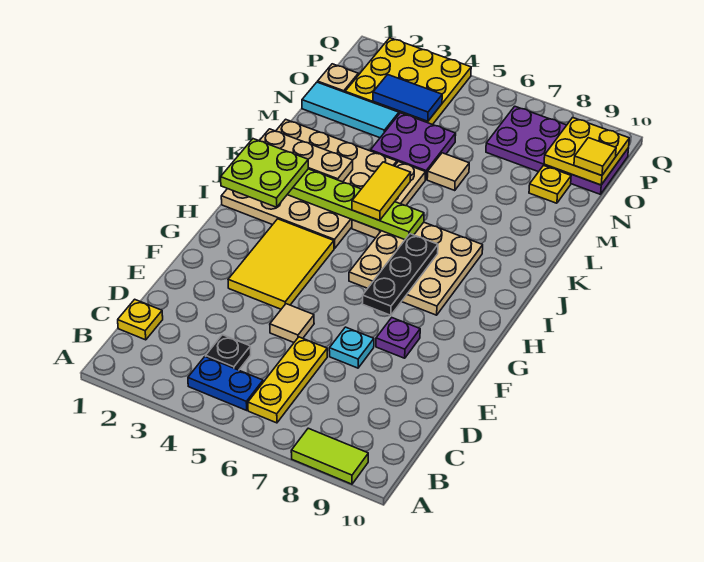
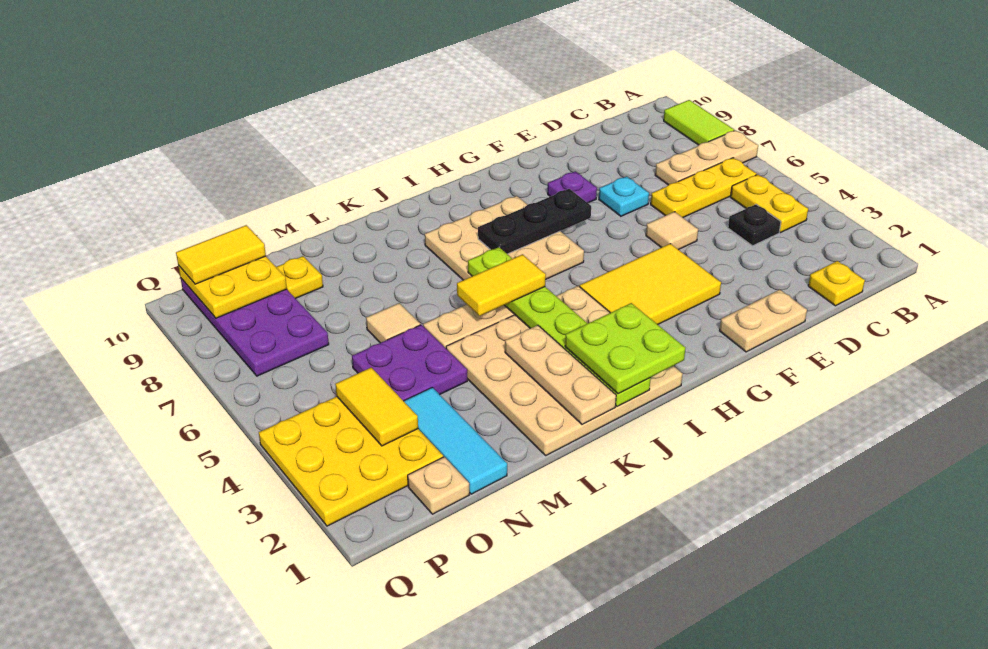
none -> tan 1x3 plate [655,130,758,185]
blue 1x2 plate [188,357,263,410] -> yellow 1x2 plate [731,175,808,233]
none -> tan 1x2 plate [719,290,807,352]
blue 1x2 tile [373,75,442,121] -> yellow 1x2 tile [335,367,418,446]
yellow 1x1 tile [574,138,616,176] -> yellow 1x2 tile [176,225,266,284]

